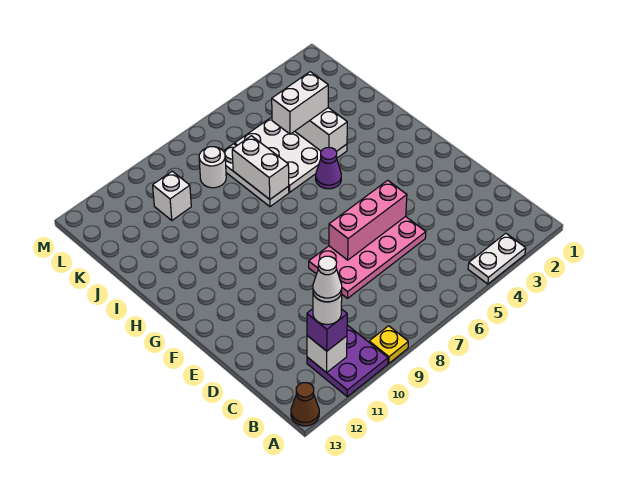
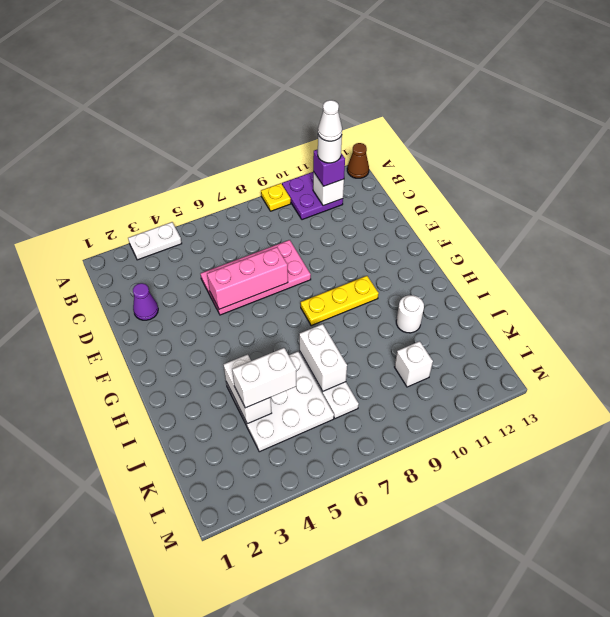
none -> yellow 1x3 plate [301,276,379,326]
purple 1x1 cone [316,148,341,189] -> purple 1x1 cone moved to [133,283,158,320]
white 1x1 round brick [199,147,226,188] -> white 1x1 round brick moved to [396,295,424,333]

